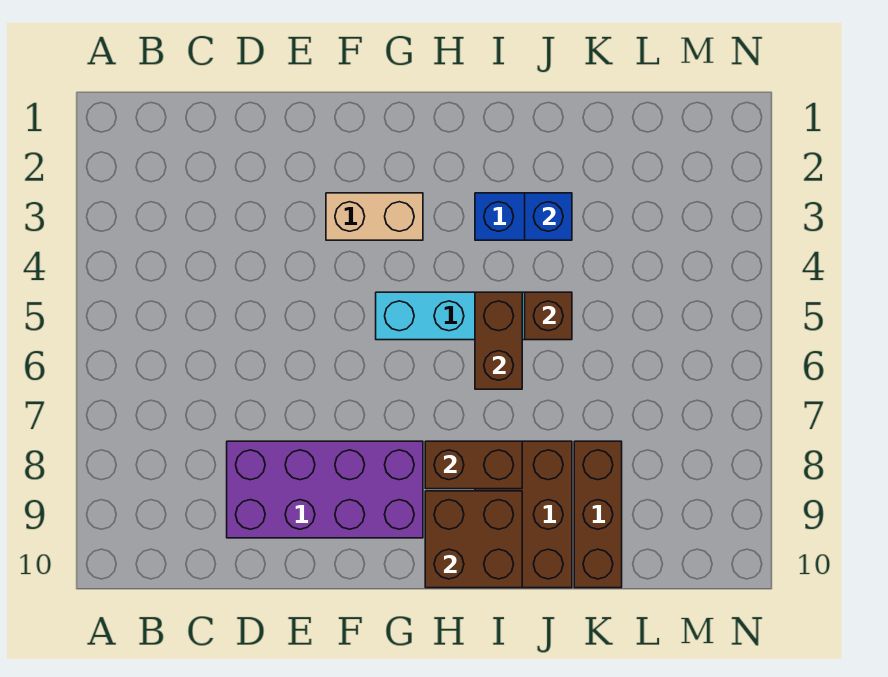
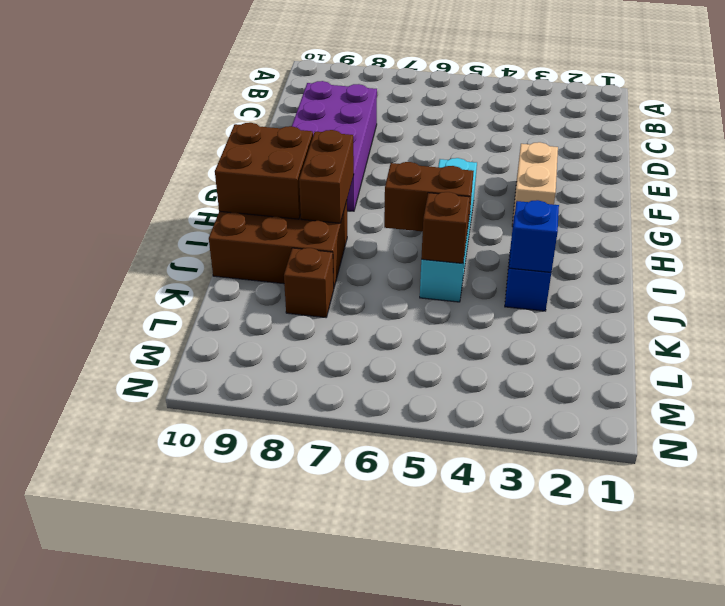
brown 1x3 brick [574,441,622,588] -> brown 1x1 brick [284,248,334,317]

